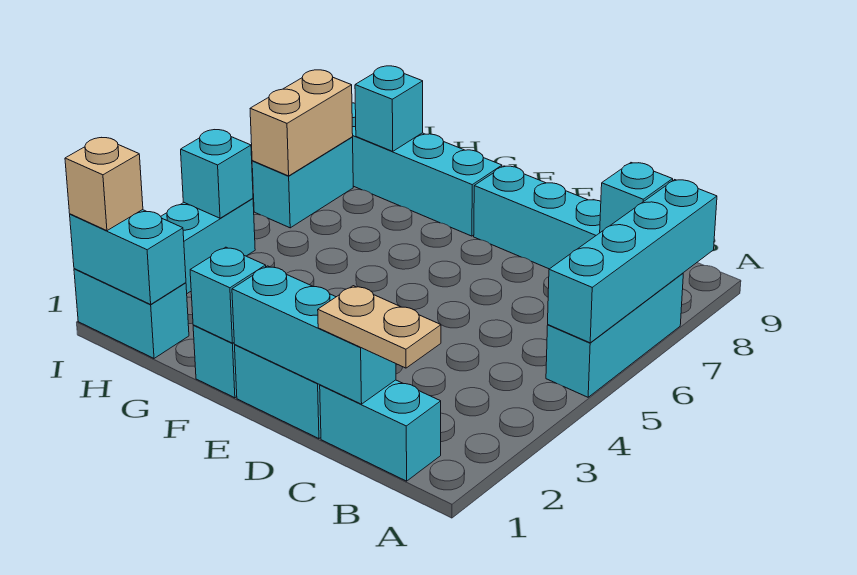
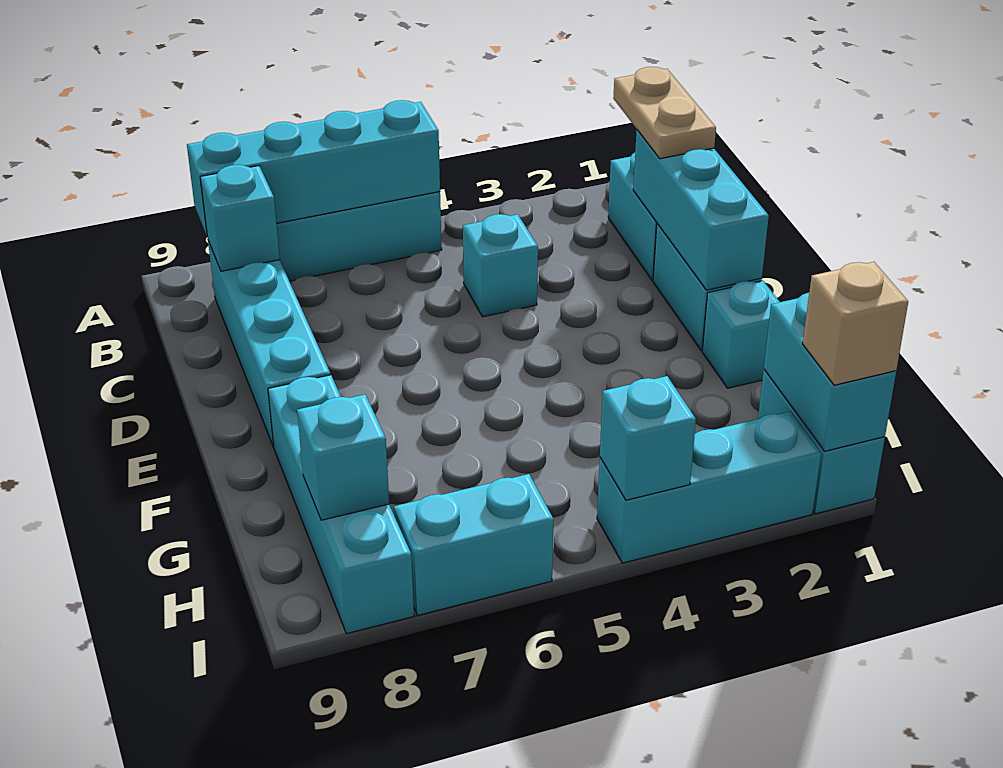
cyan 1x1 brick [190,247,266,343] -> cyan 1x1 brick moved to [463,214,538,317]
tan 1x2 brick [250,70,353,176] -> none

